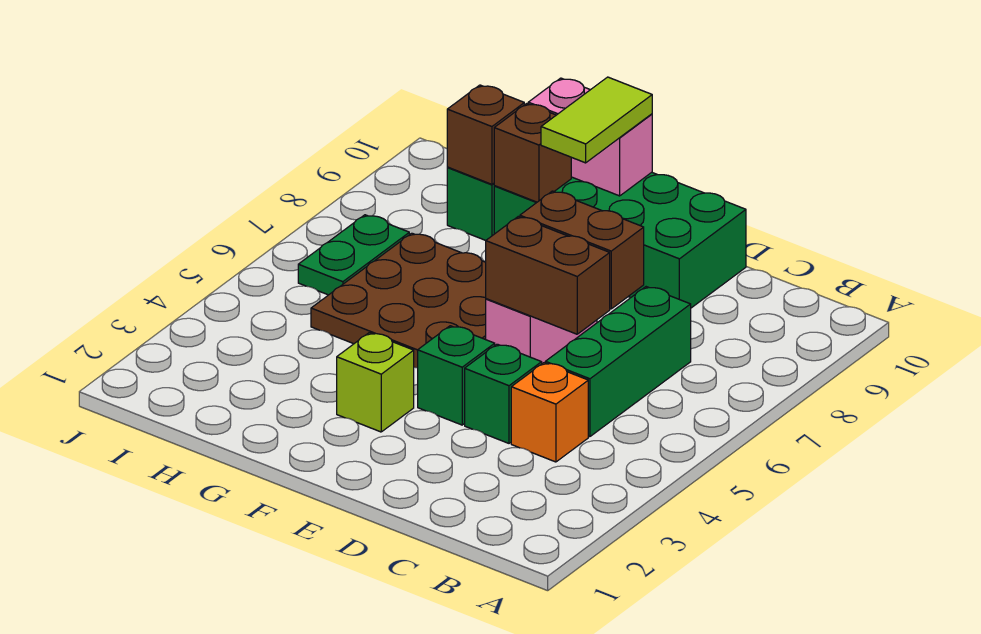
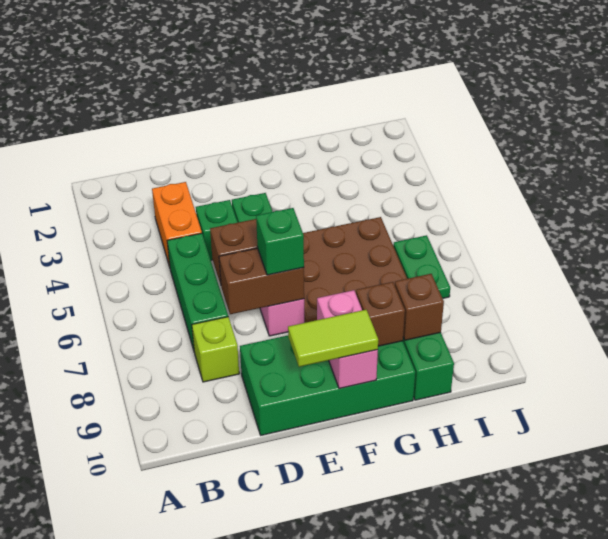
orange 1x1 brick [511,363,588,462] -> orange 1x2 brick [152,182,202,267]
none -> green 1x1 brick [256,208,304,275]
lime 1x1 brick [337,333,414,432] -> lime 1x1 brick moved to [192,317,239,382]
lime 1x2 tile [541,77,652,163] -> lime 1x2 tile turned to [288,310,378,367]
pink 1x2 brick [528,78,652,196] -> pink 1x2 brick turned to [317,290,378,389]

